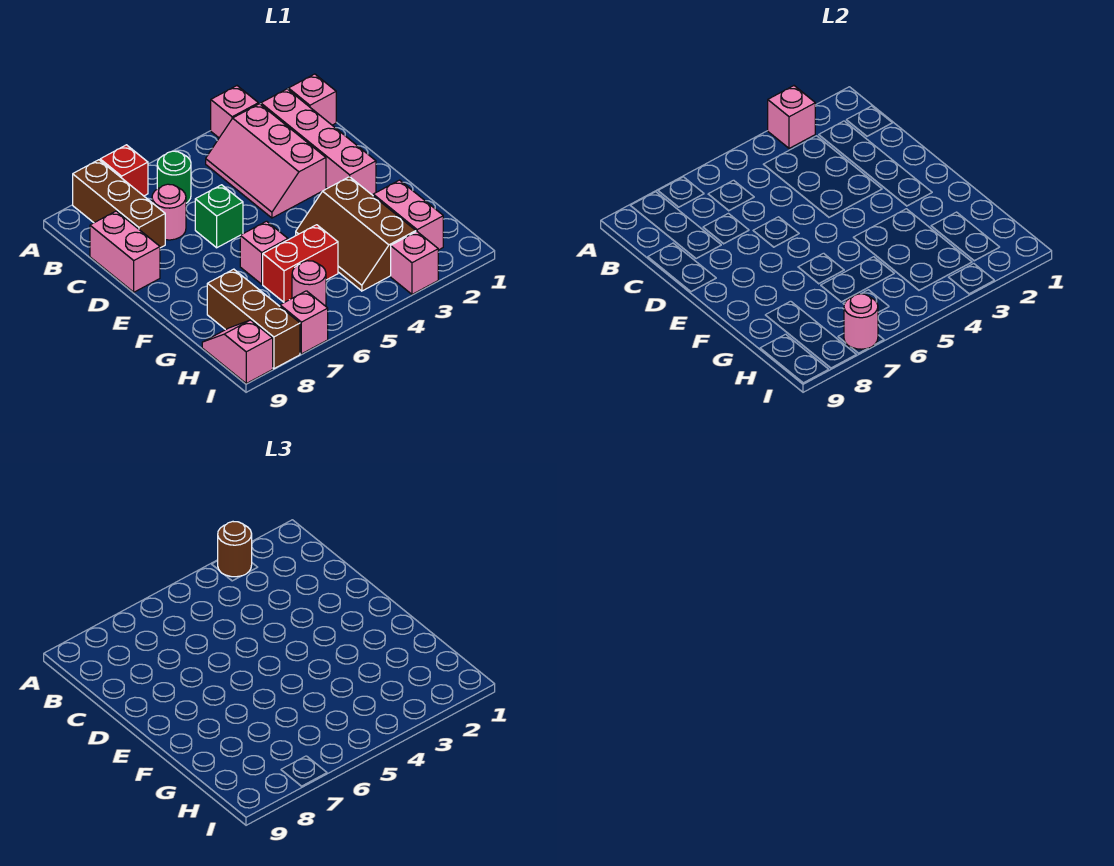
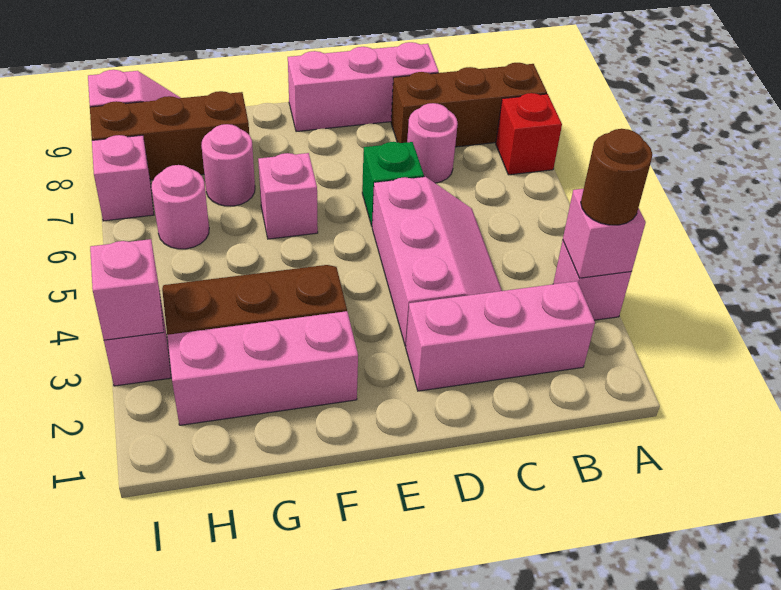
pink 1x1 brick [288,74,336,125] -> pink 1x1 brick moved to [90,239,164,340]
pink 1x4 brick [261,89,376,195] -> pink 1x3 brick [406,281,595,391]
pink 2x3 slope [206,104,326,218] -> pink 2x3 slope turned to [372,177,502,346]
green 1x1 round brick [157,151,191,203] -> none
pink 1x2 brick [90,211,160,292] -> pink 1x3 brick [288,42,439,132]
pink 1x2 brick [373,180,443,250] -> pink 1x3 brick [167,311,358,425]
red 1x2 brick [263,225,338,303] -> none
pink 1x1 round brick [844,294,878,349] -> pink 1x1 round brick moved to [201,124,255,206]

